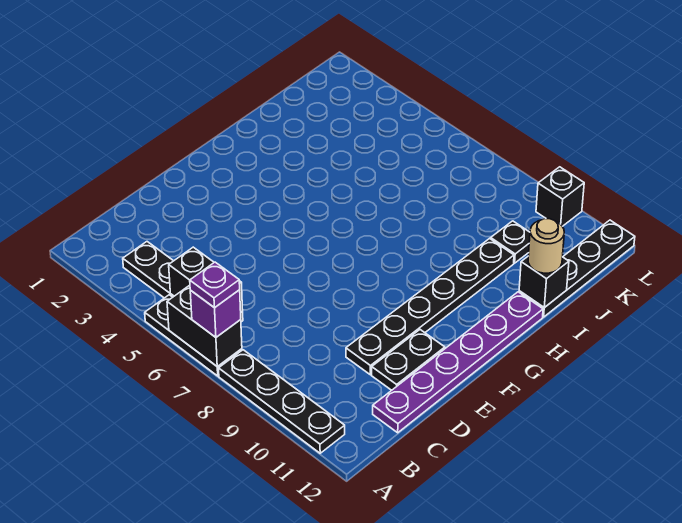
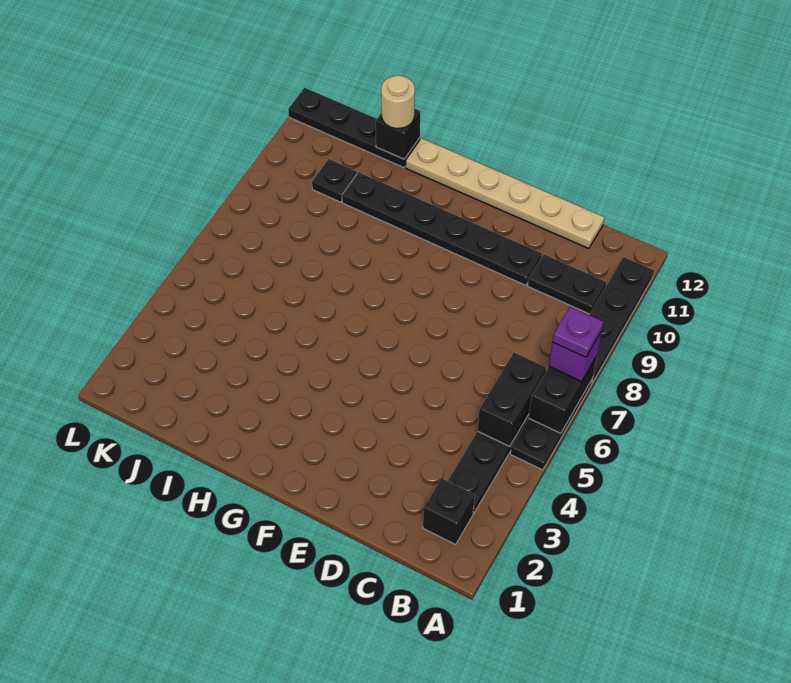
purple 1x6 plate [373,292,543,433] -> tan 1x6 plate [406,138,604,249]
black 1x2 plate [372,330,445,390] -> black 1x2 plate moved to [528,254,606,314]
black 1x1 brick [536,167,584,226] -> black 1x1 brick moved to [423,478,475,544]

